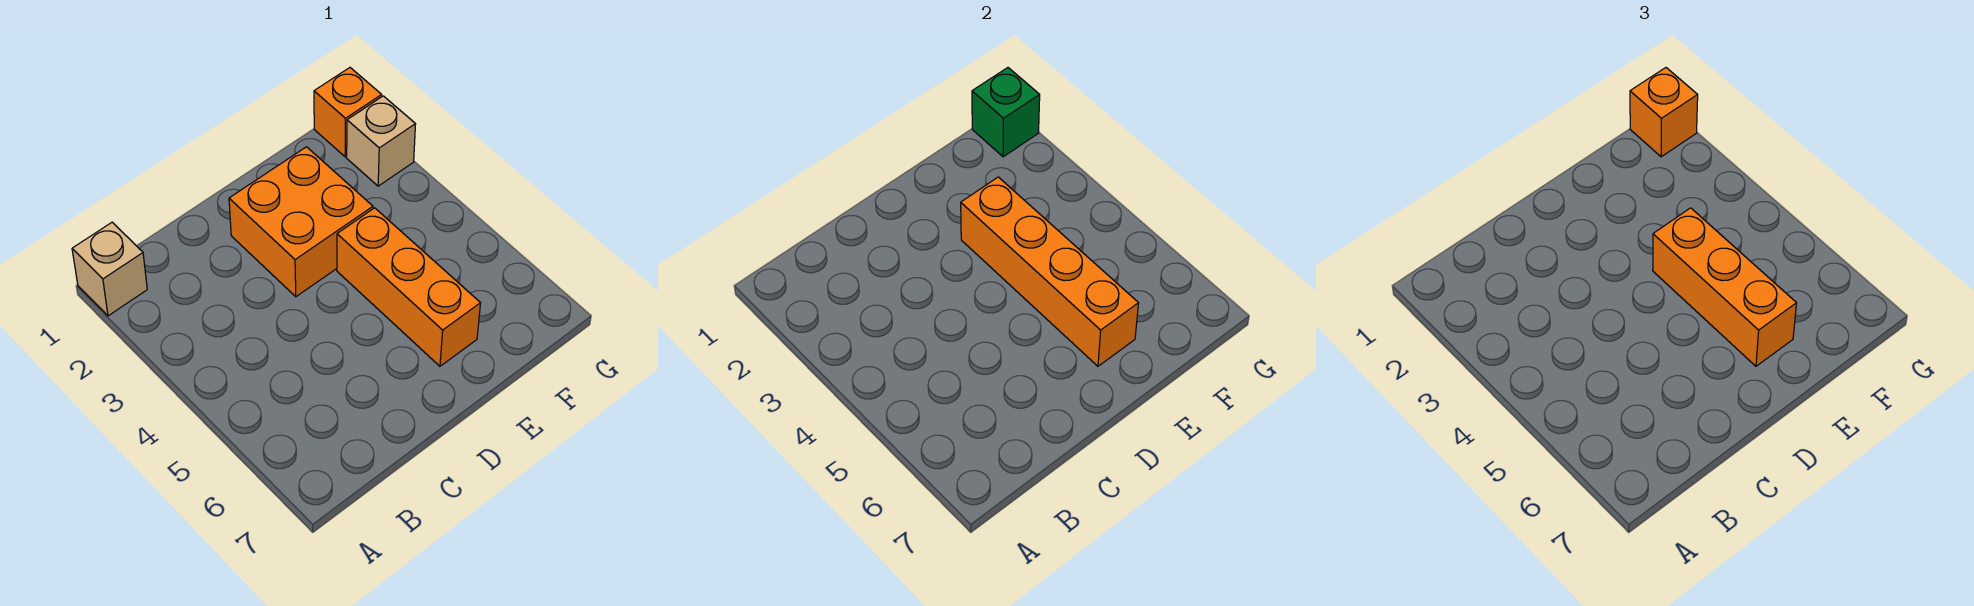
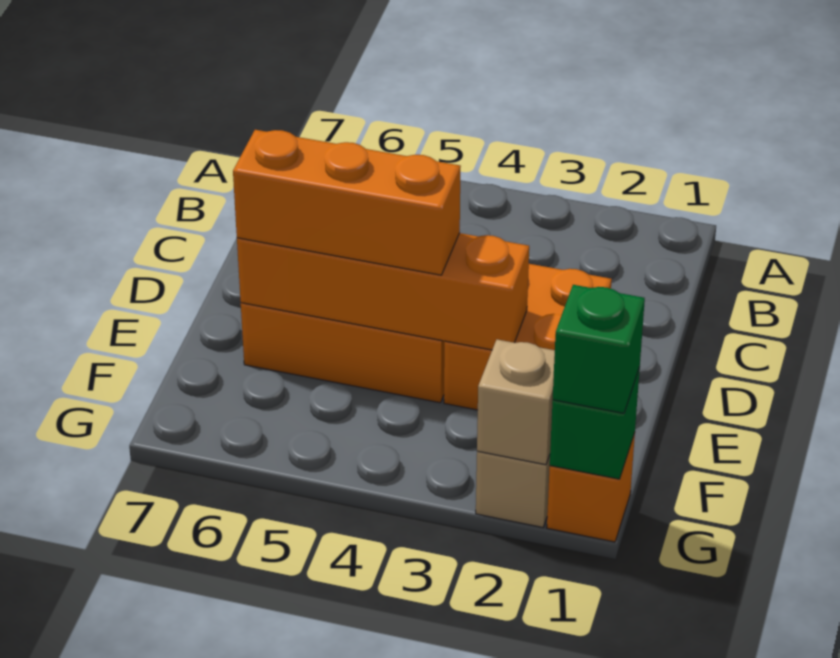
tan 1x1 brick [72,222,147,316] -> tan 1x1 brick moved to [477,340,555,465]
orange 1x1 brick [1630,68,1698,157] -> green 1x1 brick [553,285,645,413]

